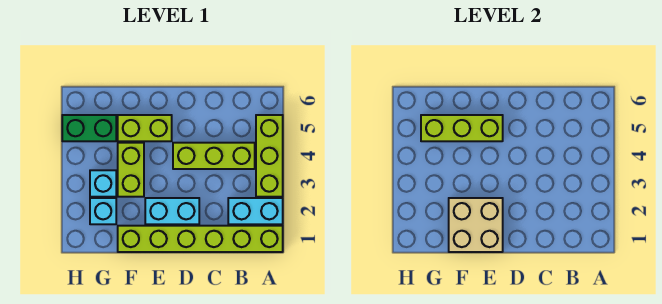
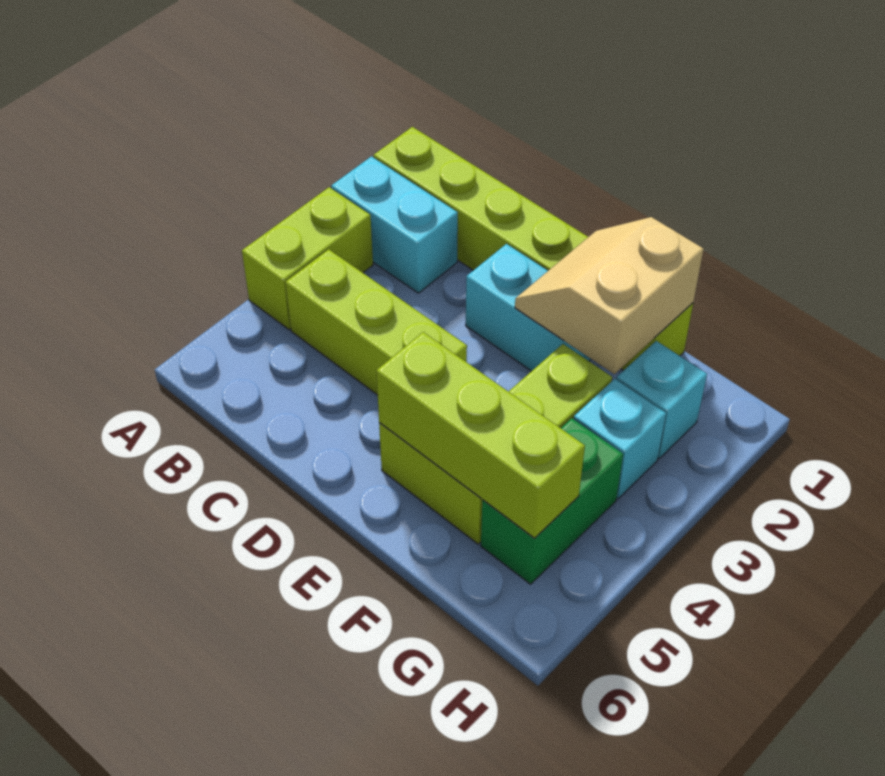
lime 1x3 brick [256,115,283,197] -> lime 1x2 brick [242,187,373,330]
tan 2x2 brick [449,198,503,252] -> tan 2x2 slope [515,217,704,374]
green 1x2 brick [62,115,116,141] -> green 1x2 brick turned to [481,418,623,584]

